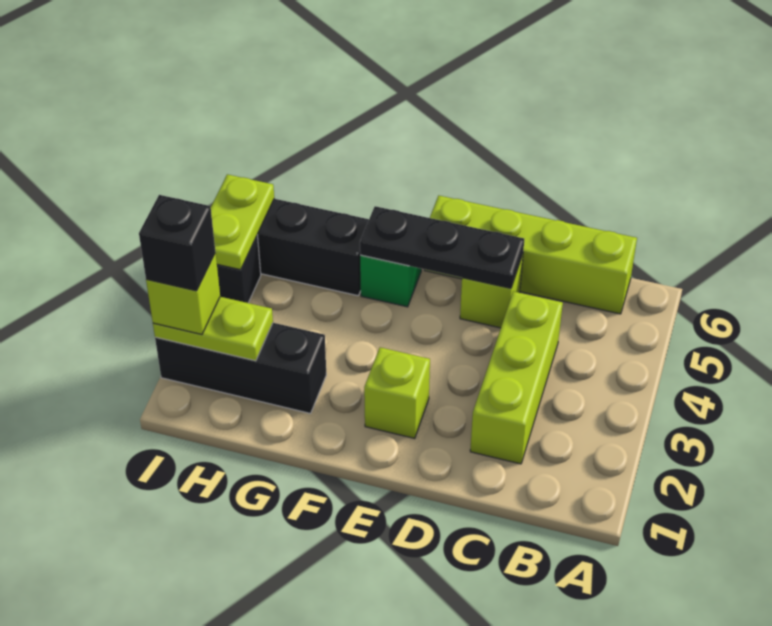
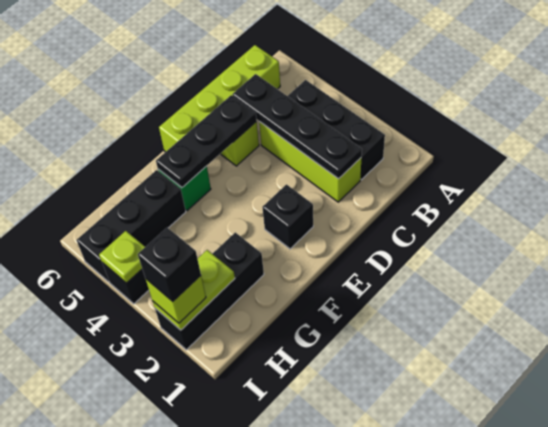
none -> black 1x3 brick [288,80,385,180]
none -> black 1x4 plate [232,74,362,179]
lime 1x1 brick [364,347,430,438] -> black 1x1 brick [262,185,313,249]
lime 1x2 plate [211,174,274,270] -> lime 1x1 plate [99,231,145,283]

